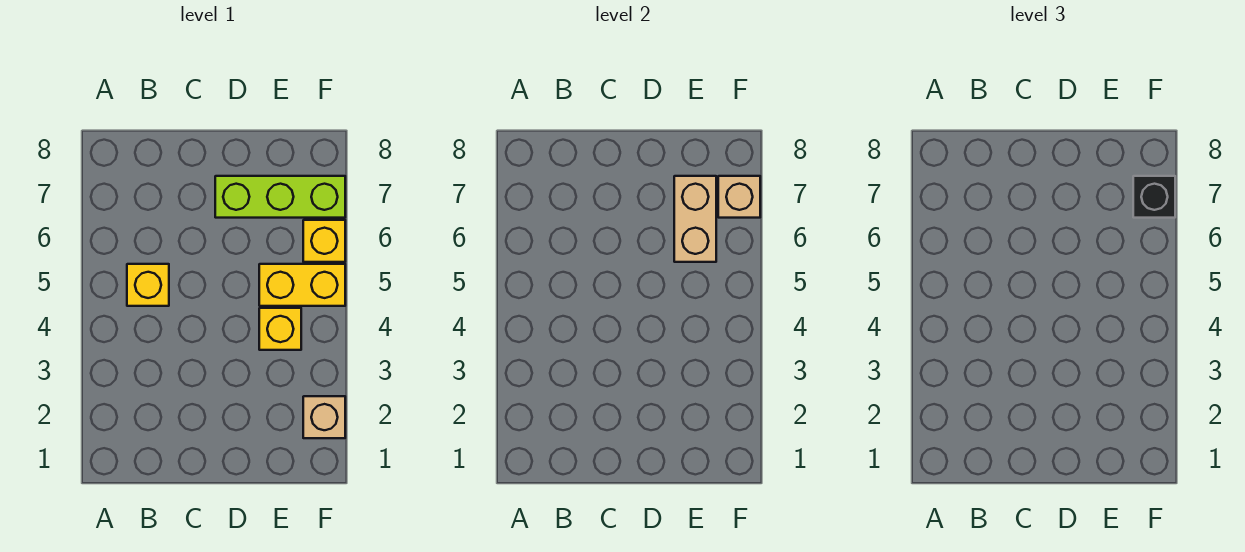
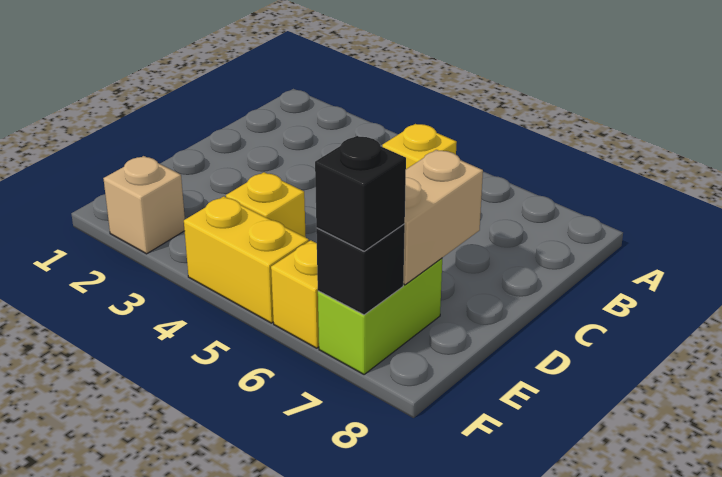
lime 1x3 brick [215,176,345,218] -> lime 1x2 brick [318,258,442,375]
yellow 1x2 brick [259,264,345,306] -> yellow 1x2 brick turned to [184,196,309,323]
tan 1x2 brick [674,176,716,262] -> tan 1x2 brick turned to [403,150,483,285]
tan 1x1 brick [718,176,760,218] -> black 1x1 brick [316,224,405,315]

